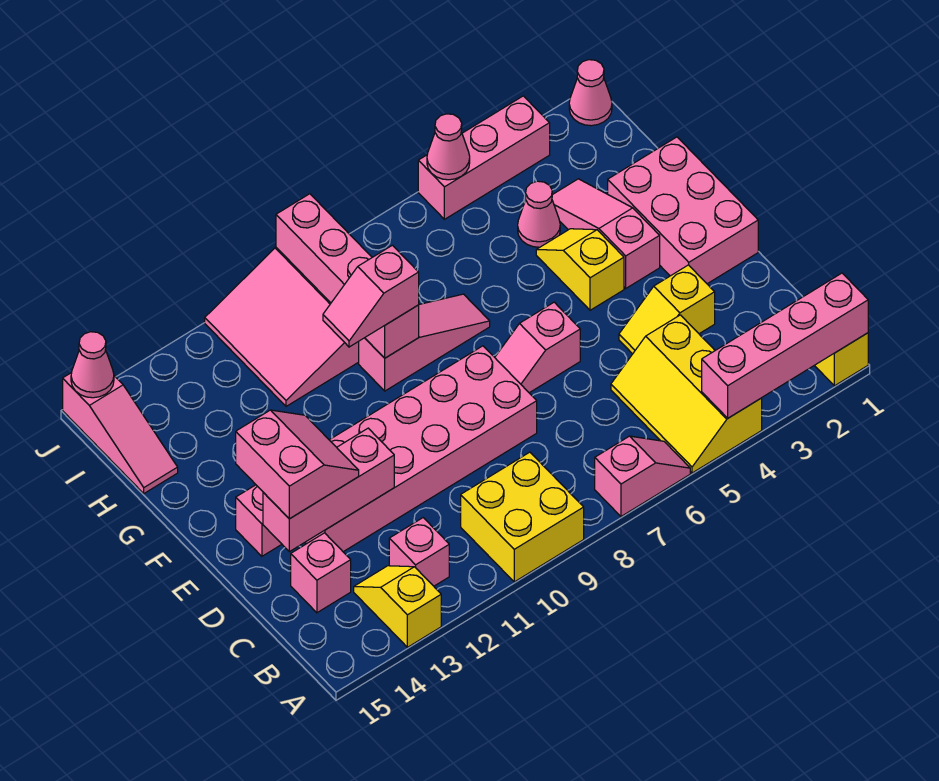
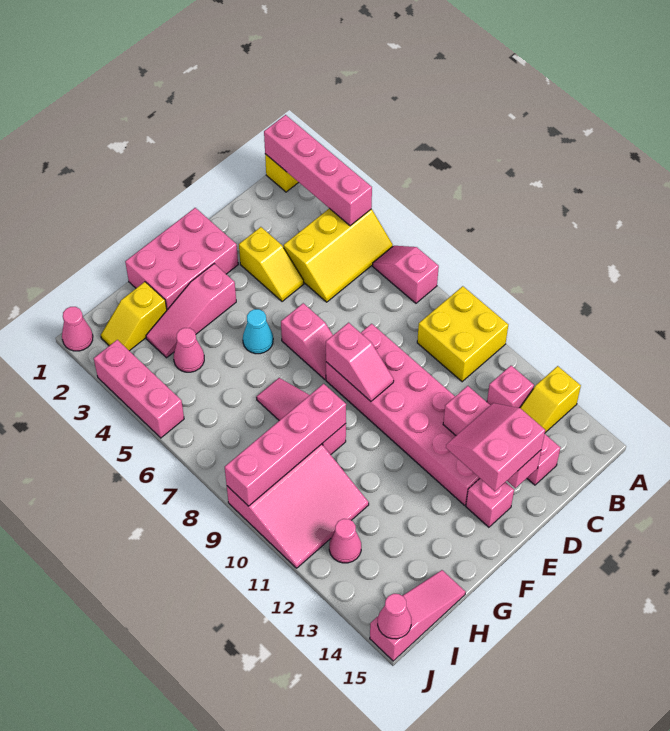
yellow 1x2 slope [536,229,624,310] -> yellow 1x2 slope moved to [101,282,167,351]
none -> cyan 1x1 cone [243,309,273,354]
pink 1x2 slope [323,245,419,347] -> pink 1x2 slope moved to [326,323,394,401]
pink 1x1 cone [427,114,470,180] -> pink 1x1 cone moved to [329,519,361,563]

